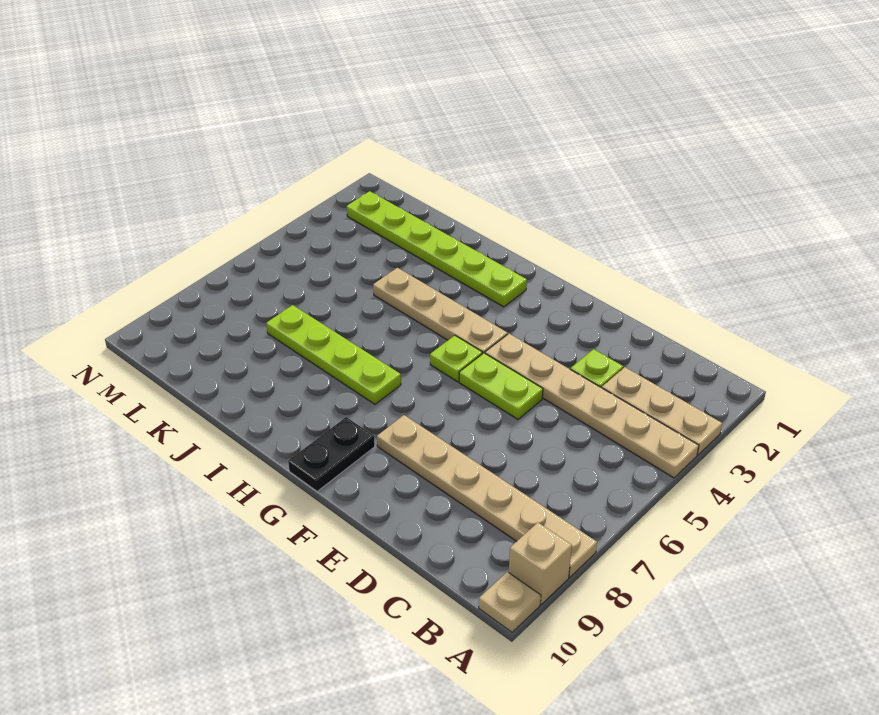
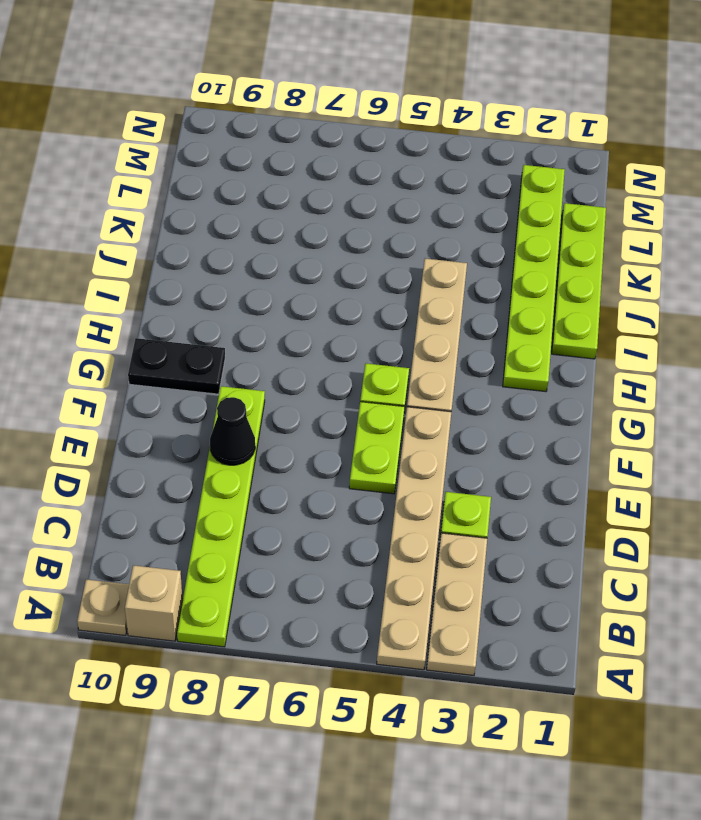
tan 1x6 plate [377,415,597,577] -> lime 1x6 plate [177,386,265,647]
none -> black 1x1 cone [210,397,255,465]
lime 1x4 plate [266,305,401,404] -> lime 1x4 plate moved to [552,203,606,359]

